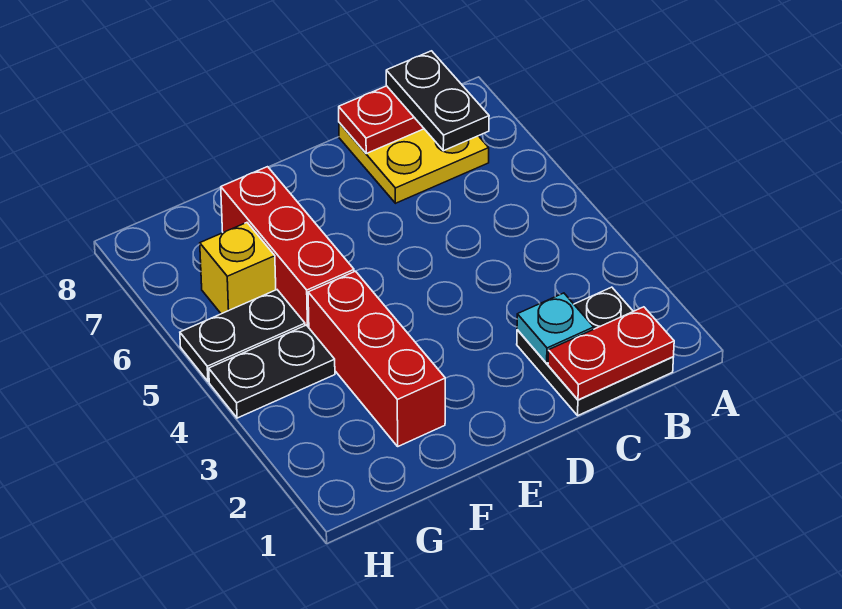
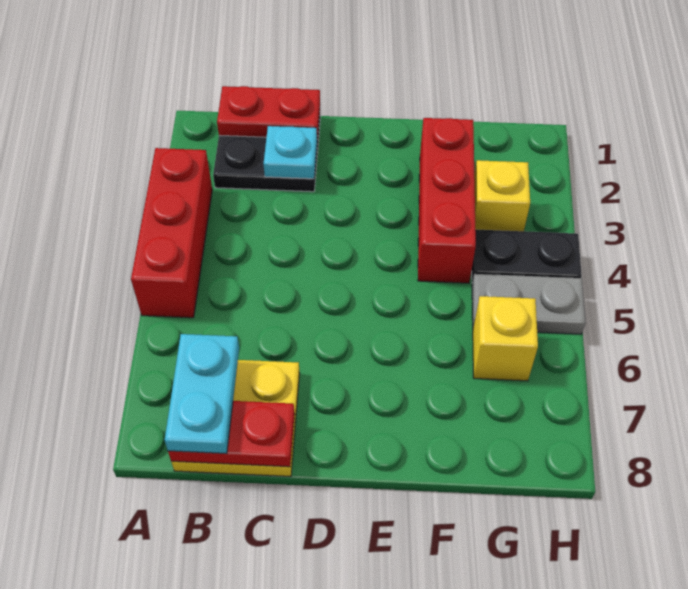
black 1x2 plate [386,51,489,151] -> cyan 1x2 plate [165,334,239,454]
red 1x3 brick [221,167,354,327] -> red 1x3 brick moved to [131,148,212,318]
none -> yellow 1x1 brick [474,160,530,231]
black 1x2 plate [180,290,305,381] -> grey 1x2 plate [472,274,585,334]

